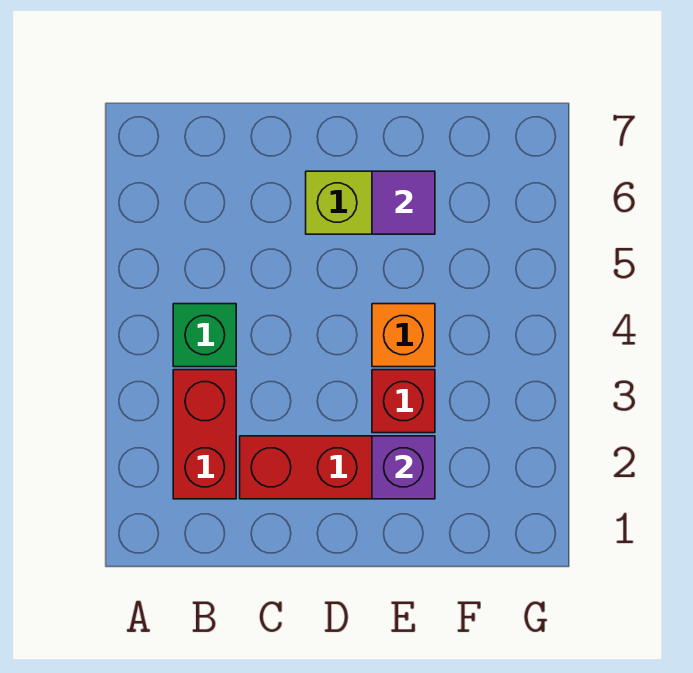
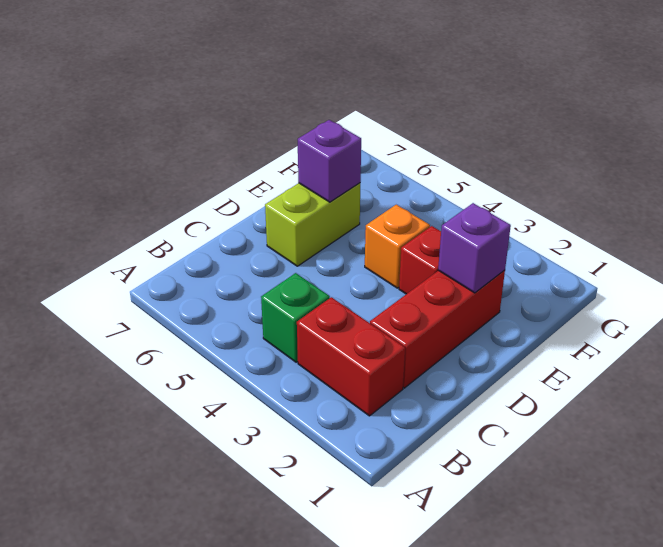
purple 1x1 tile [372,171,435,234] -> purple 1x1 brick [298,120,361,202]

